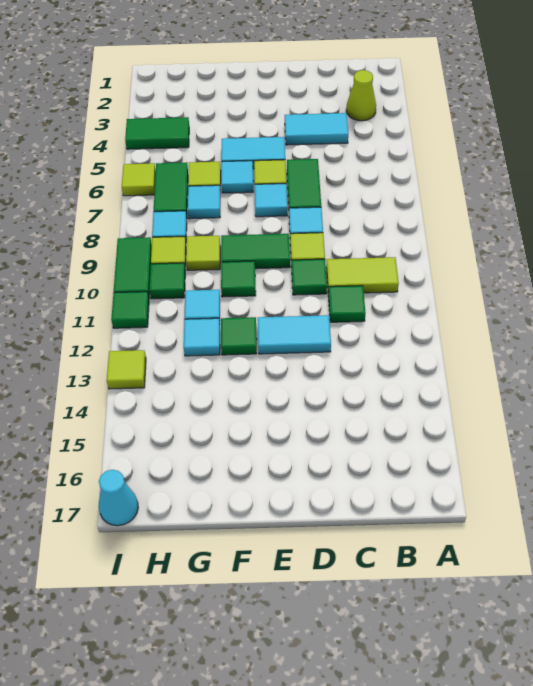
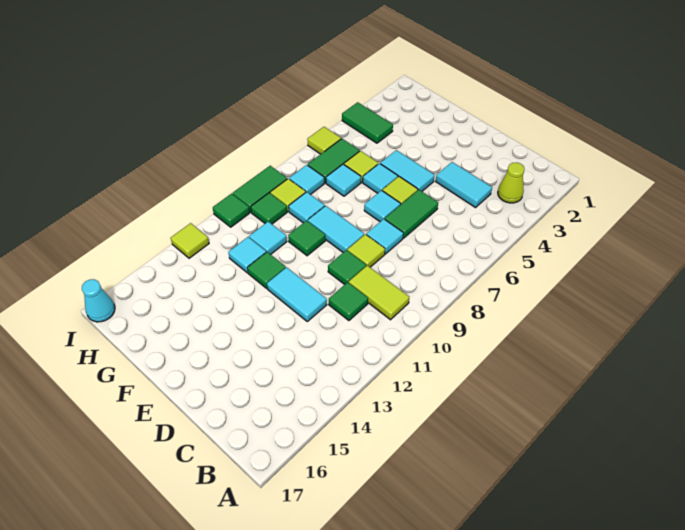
green 1x2 tile [221,234,290,269] -> cyan 1x2 tile [308,206,364,252]
lime 1x1 tile [186,236,220,270] -> cyan 1x1 tile [289,192,325,223]

